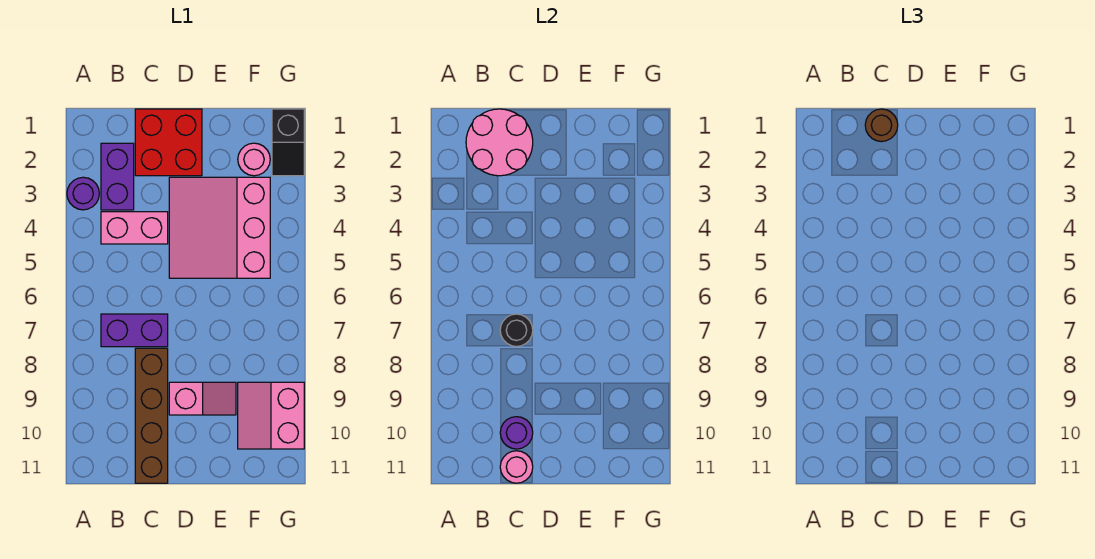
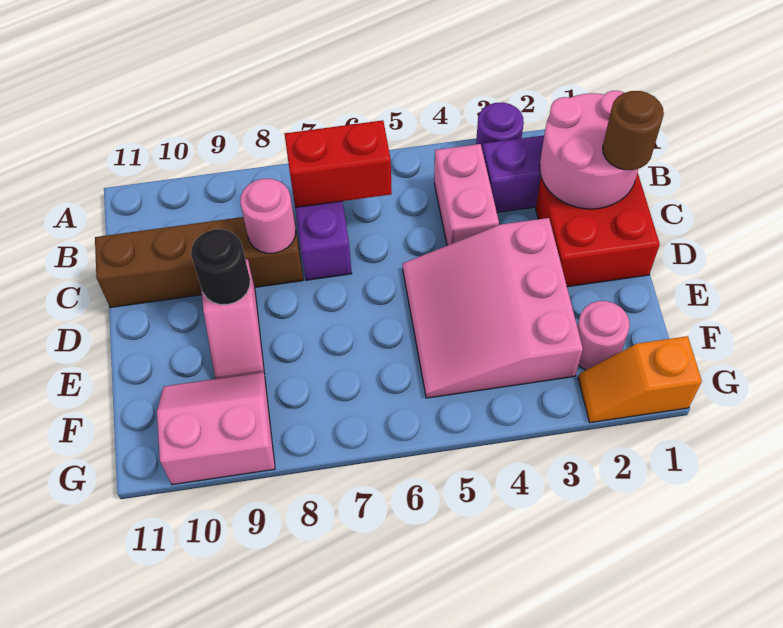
none -> red 1x2 brick [285,120,392,207]
black 1x1 round brick [500,314,533,347] -> black 1x1 round brick moved to [191,229,250,305]
purple 1x1 round brick [500,417,533,449] -> none
pink 1x1 round brick [500,451,533,483] -> pink 1x1 round brick moved to [240,179,296,253]
pink 3x3 slope [169,177,270,278] -> pink 3x3 slope turned to [402,218,583,398]
black 1x2 slope [272,109,304,176] -> orange 1x2 slope [578,336,702,423]

